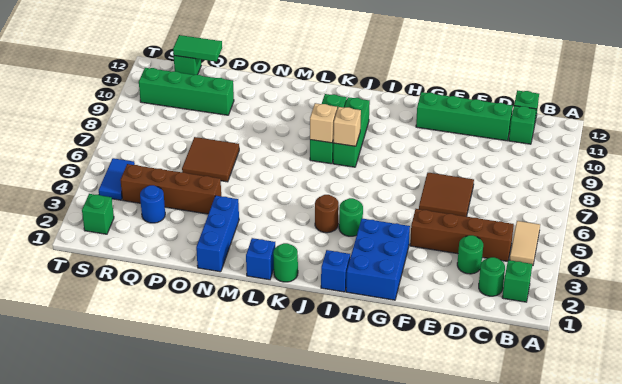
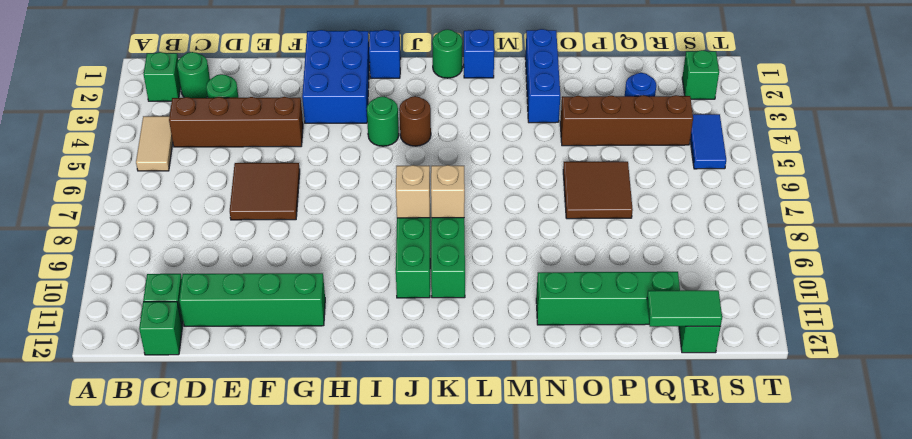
green 1x4 brick [139,68,234,115] -> green 1x4 brick moved to [536,272,680,325]

